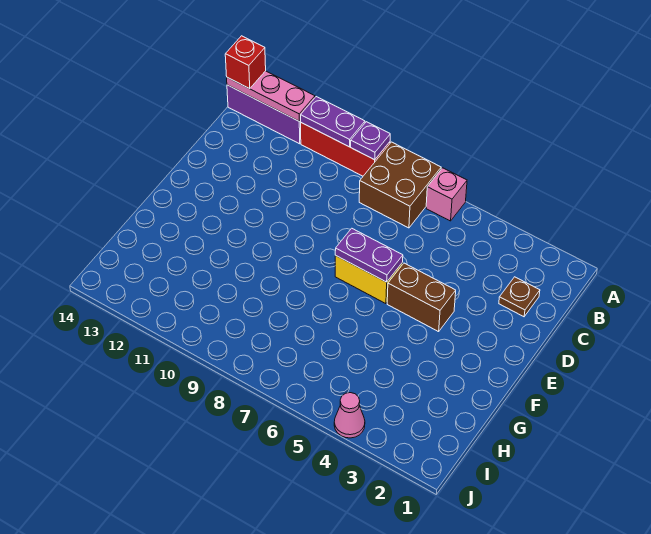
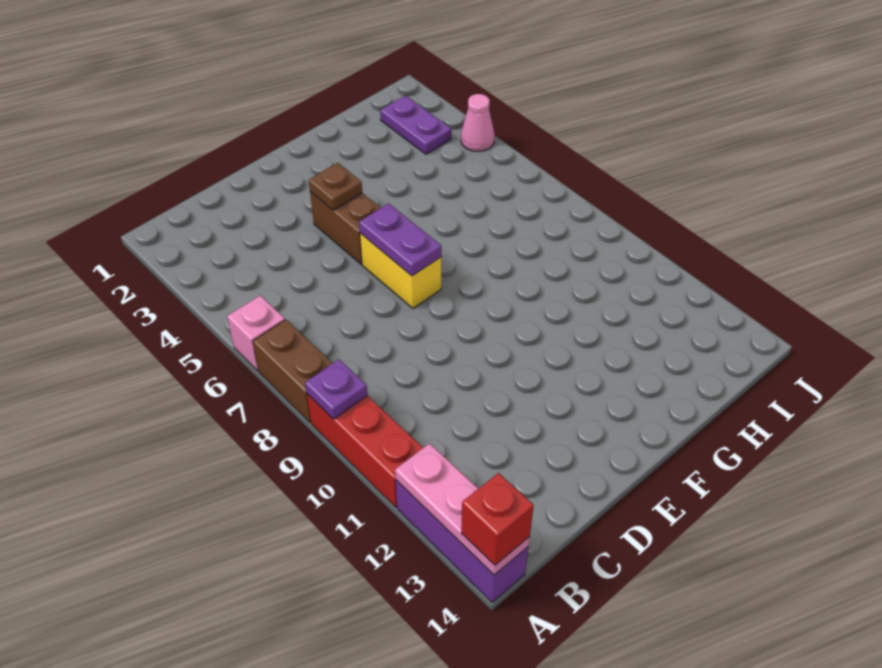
brown 2x2 brick [359,142,441,228] -> brown 1x2 brick [253,320,333,423]
purple 1x2 plate [301,97,365,147] -> purple 1x2 plate moved to [380,96,451,154]
brown 1x1 plate [499,277,540,317] -> brown 1x1 plate moved to [309,163,362,210]

